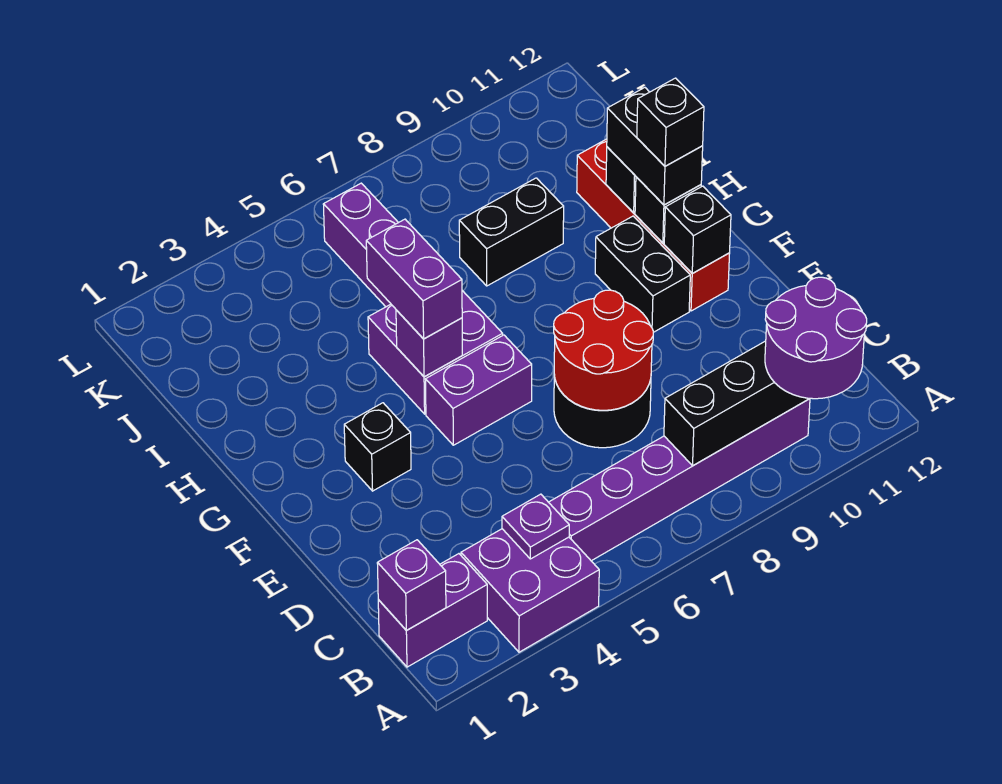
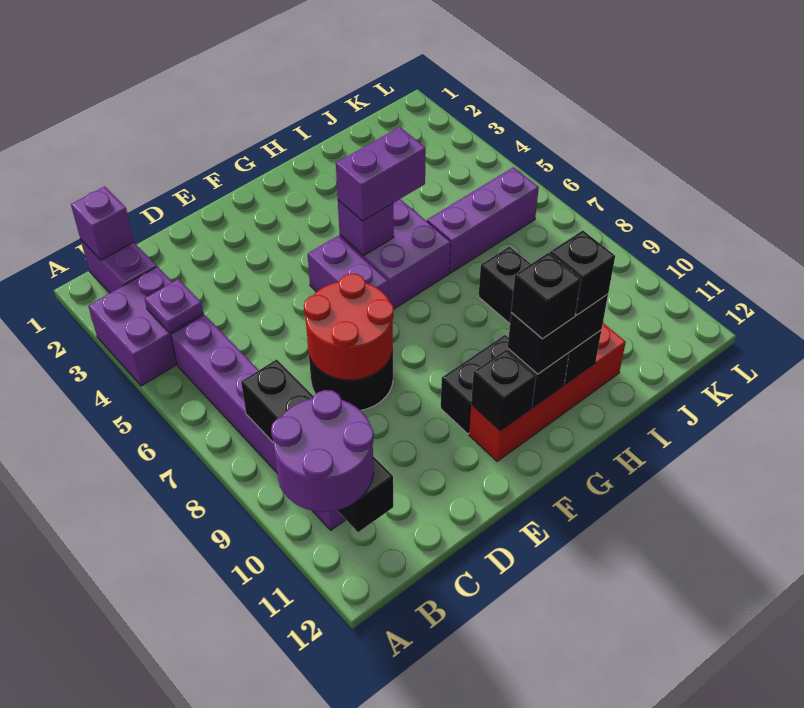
black 1x1 brick [344,403,411,491] -> black 1x1 brick moved to [550,230,615,315]

